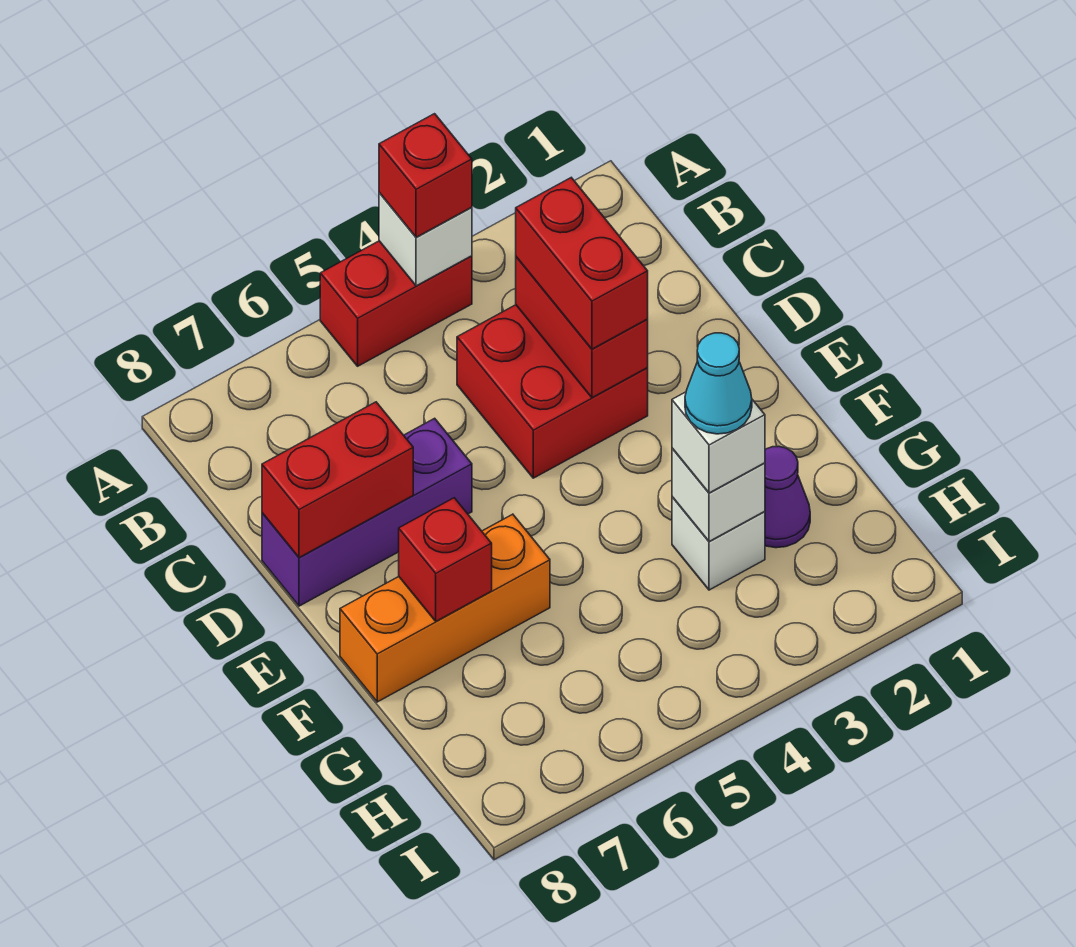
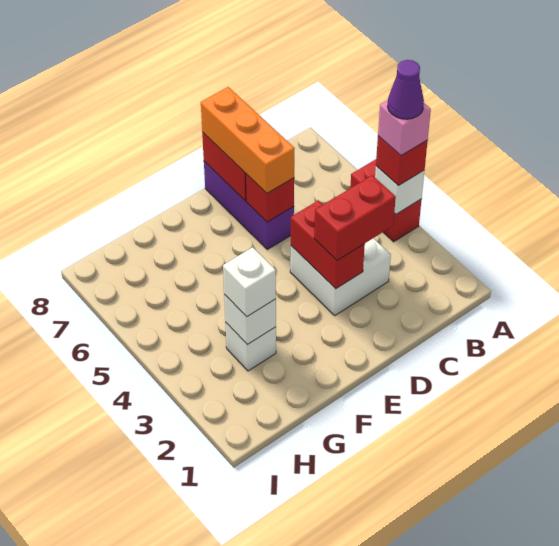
none -> pink 1x1 brick [378,100,431,156]
red 2x2 brick [457,305,648,478] -> white 2x2 brick [290,238,391,315]
red 1x2 brick [516,257,648,398] -> red 1x2 brick turned to [291,201,365,289]
orange 1x3 brick [340,514,550,702] -> orange 1x3 brick moved to [201,87,295,193]
red 1x1 brick [399,498,492,621] -> red 1x1 brick moved to [246,174,294,222]
purple 1x1 cone [765,446,810,548] -> purple 1x1 cone moved to [387,60,424,119]
cyan 1x1 cone [685,333,752,434] -> none

